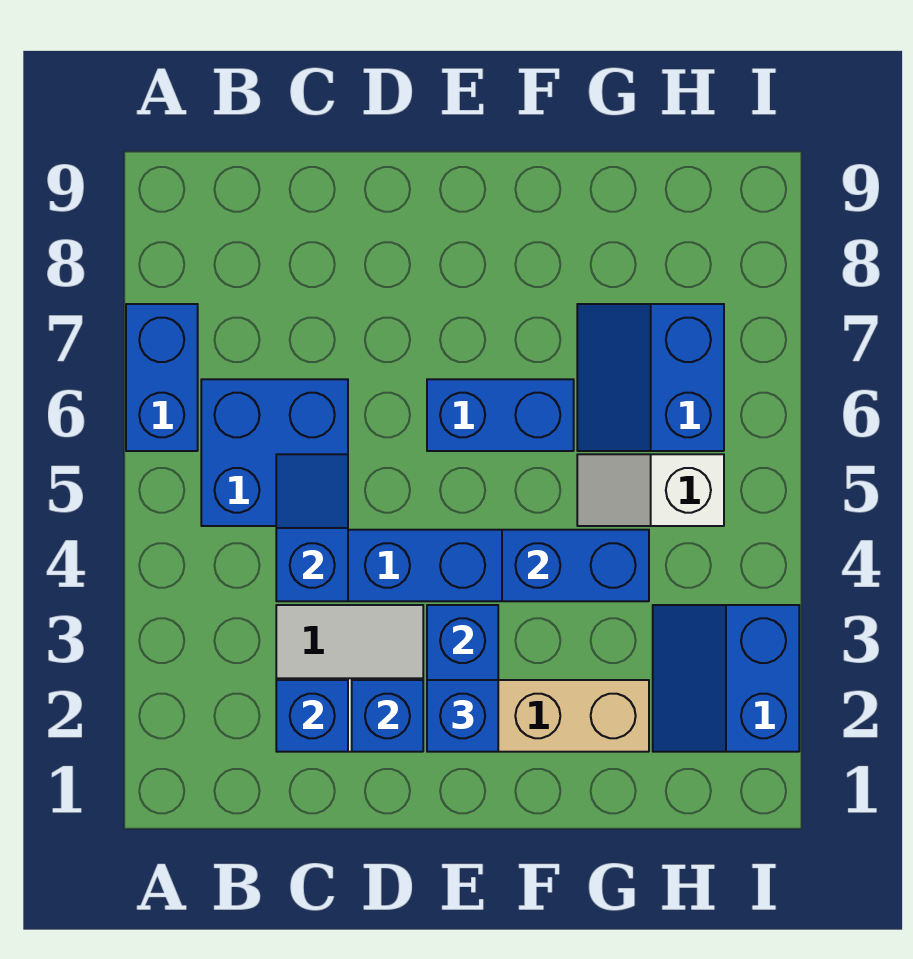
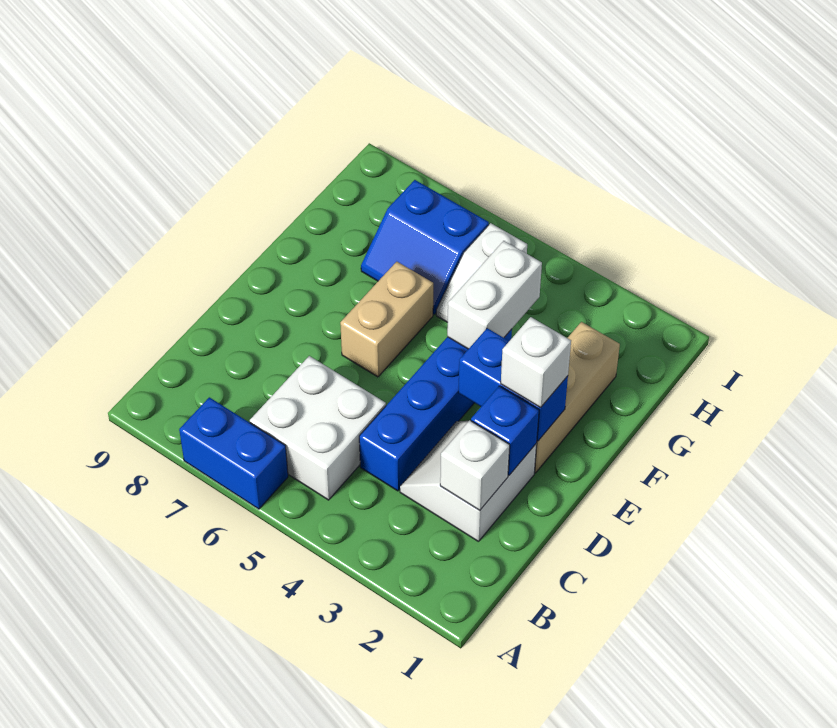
blue 2x2 brick [201,379,348,526] -> white 2x2 brick [250,356,386,500]
blue 1x1 brick [276,680,348,752] -> white 1x1 brick [440,420,510,510]
blue 1x2 slope [276,454,348,601] -> none
blue 1x1 brick [427,680,498,752] -> white 1x1 brick [501,317,571,408]
blue 1x2 brick [427,379,574,451] -> tan 1x2 brick [340,262,433,377]
blue 1x2 brick [502,530,649,601] -> white 1x2 brick [447,241,542,349]
blue 2x2 slope [653,605,799,752] -> none

